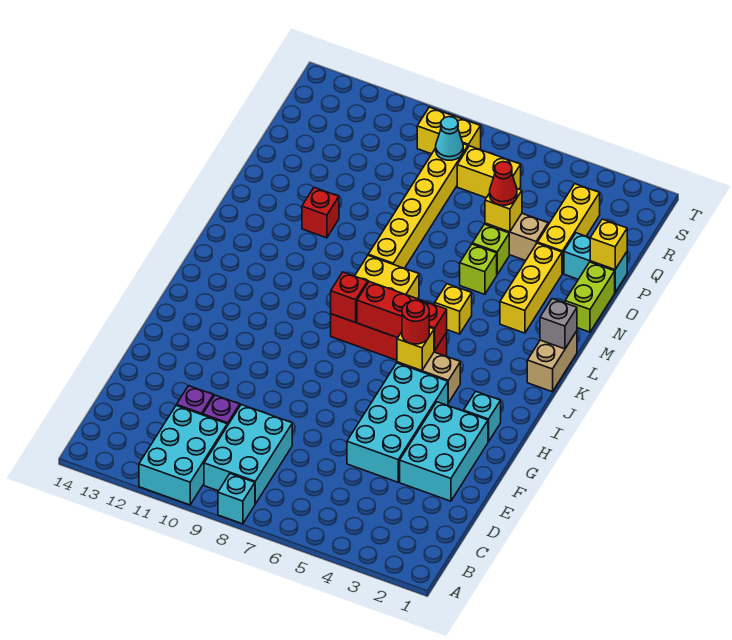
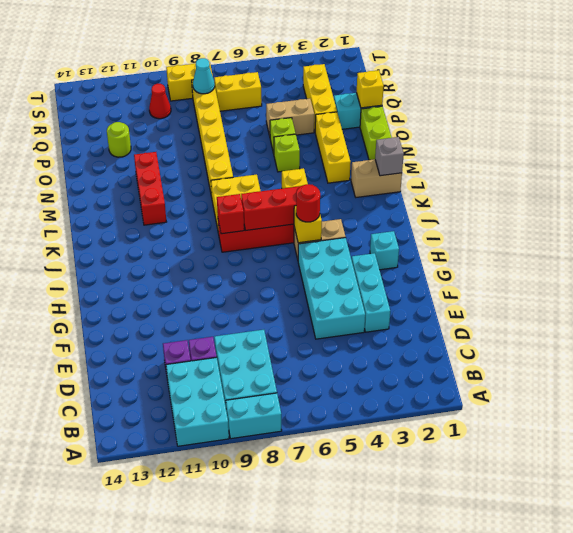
cyan 1x1 brick [218,474,255,524] -> cyan 1x2 brick [226,393,282,439]
cyan 2x3 brick [400,402,488,501] -> cyan 1x3 brick [352,253,390,332]
tan 1x2 brick [527,331,577,392] -> tan 1x2 brick turned to [351,159,402,197]
red 1x1 brick [302,188,339,238] -> red 1x3 brick [134,152,166,225]
yellow 1x1 brick [485,189,522,232] -> none
red 1x1 cone [490,162,517,205] -> red 1x1 cone moved to [149,84,171,119]
none -> lime 1x1 round brick [107,122,131,157]

